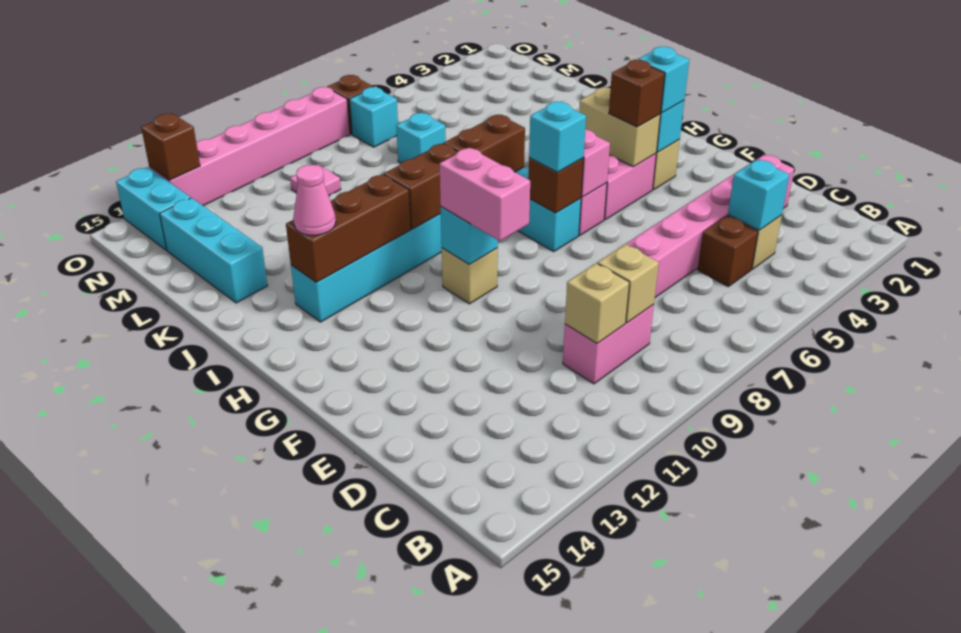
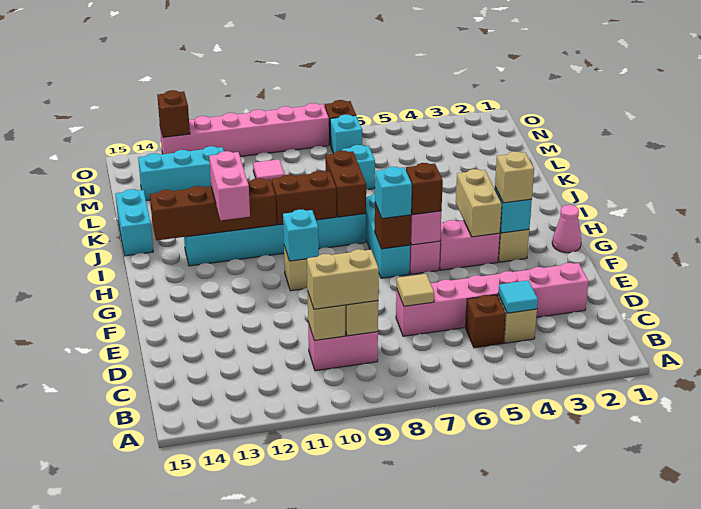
cyan 1x1 brick [728,159,789,230] -> cyan 1x1 tile [498,280,538,313]
none -> tan 1x2 brick [307,249,379,309]
none -> tan 1x1 tile [396,274,434,306]
pink 1x2 brick [440,148,530,241] -> pink 1x2 brick moved to [209,151,250,220]
cyan 1x1 brick [637,47,689,113] -> tan 1x1 brick [495,151,534,203]
brown 1x1 brick [609,60,665,127] -> brown 1x1 brick moved to [406,163,443,215]
brown 1x2 brick [444,115,525,172] -> brown 1x2 brick turned to [325,151,366,217]
brown 1x3 brick [286,174,411,282] -> brown 1x4 brick [150,178,276,241]
pink 1x1 cone [293,165,336,235] -> pink 1x1 cone moved to [552,205,581,253]
cyan 1x3 brick [160,198,268,303] -> cyan 1x3 brick turned to [138,146,224,201]
cyan 1x2 brick [116,167,190,250] -> cyan 1x2 brick moved to [115,189,153,256]

